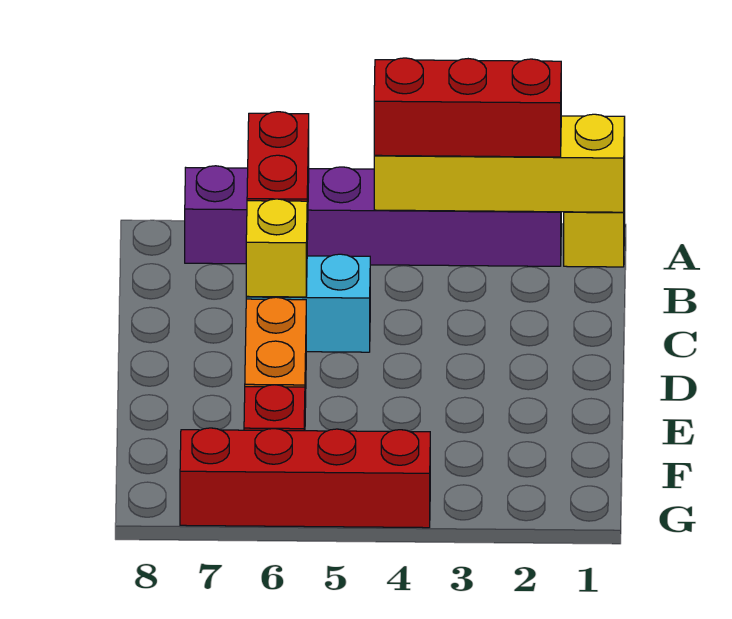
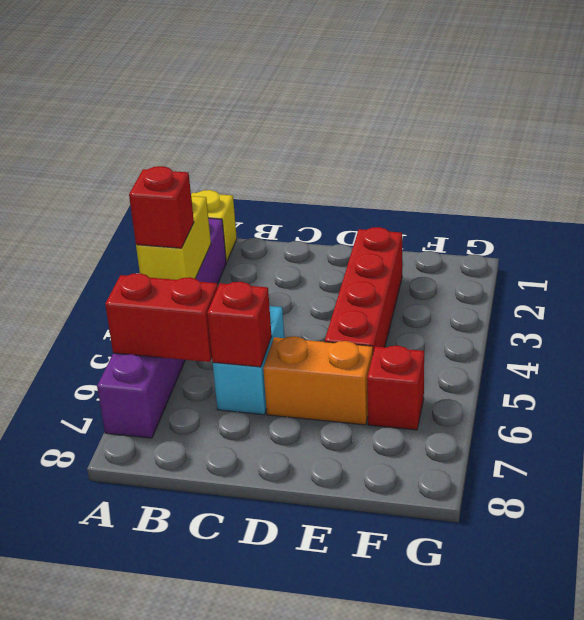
yellow 1x4 brick [374,114,625,212] -> yellow 1x2 brick [136,196,211,280]
red 1x3 brick [374,58,561,157] -> red 1x1 brick [129,166,194,248]
yellow 1x1 brick [246,199,307,297] -> red 1x1 brick [207,282,272,367]
red 1x4 brick [180,428,430,528] -> red 1x4 brick moved to [325,227,402,352]

